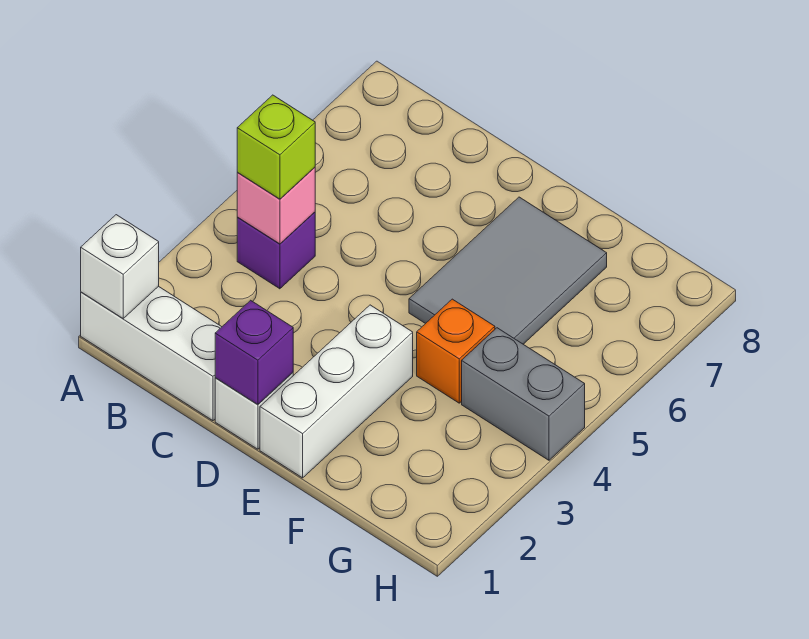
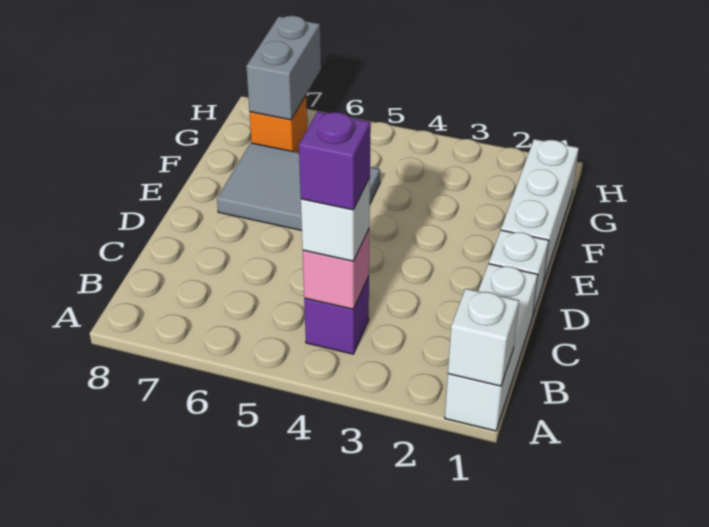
lime 1x1 brick [237,95,315,199] -> white 1x1 brick [301,177,370,261]
purple 1x1 brick [215,300,293,404] -> purple 1x1 brick moved to [299,112,371,210]
white 1x3 brick [260,305,413,478] -> white 1x3 brick turned to [501,139,579,282]
orange 1x1 brick [417,299,495,403] -> orange 1x1 brick moved to [249,96,307,153]
grey 1x2 brick [462,328,585,460] -> grey 1x2 brick moved to [246,16,321,120]

